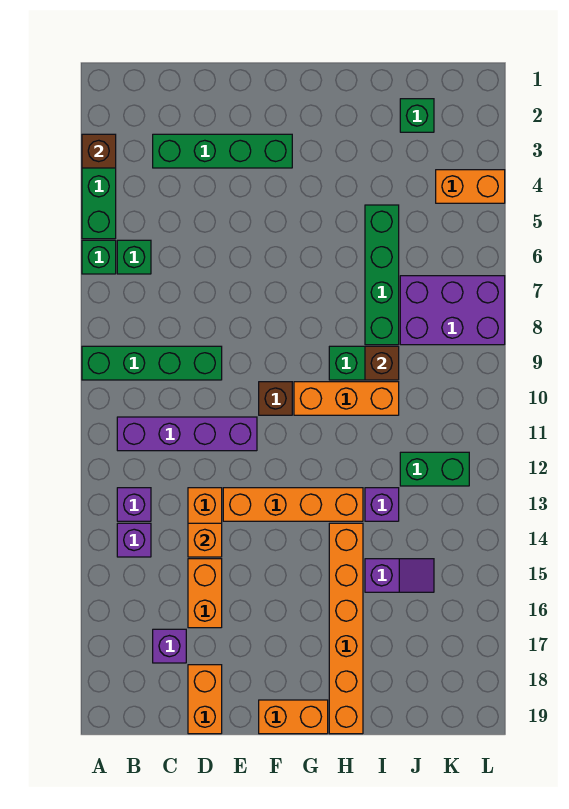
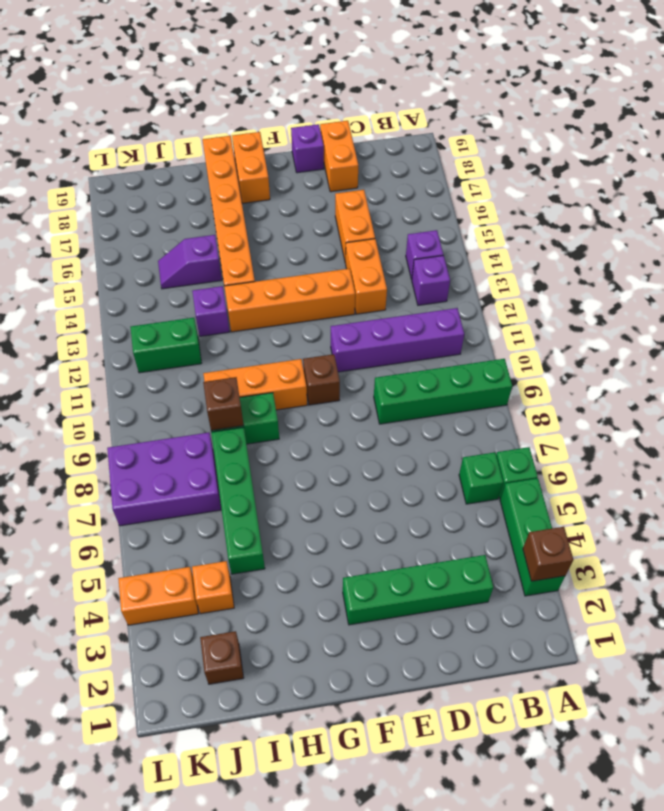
purple 1x1 brick [153,629,186,663] -> purple 1x1 brick moved to [291,124,324,173]
orange 1x1 brick [188,523,222,557] -> orange 1x1 brick moved to [192,561,234,614]
orange 1x2 brick [259,700,328,734] -> orange 1x2 brick turned to [232,132,270,203]
green 1x1 brick [400,99,434,132] -> brown 1x1 brick [200,631,244,684]

